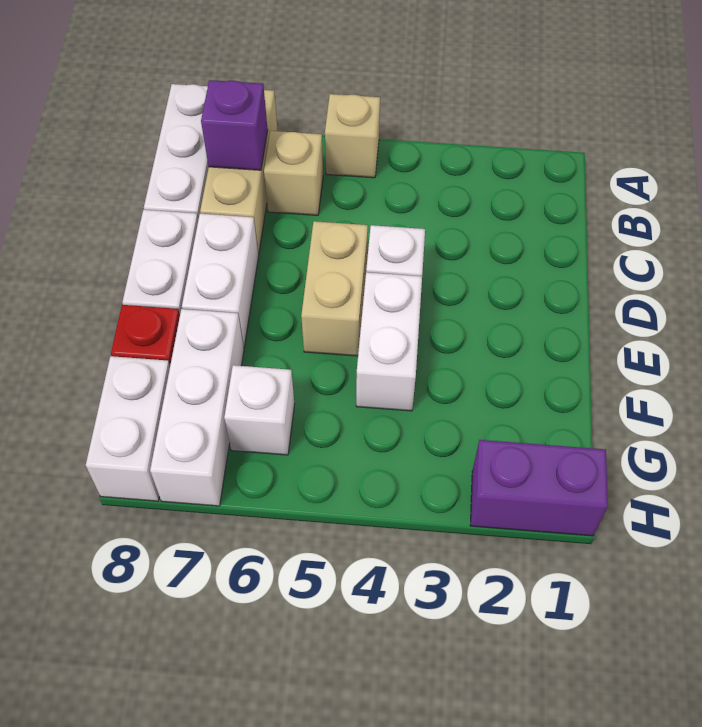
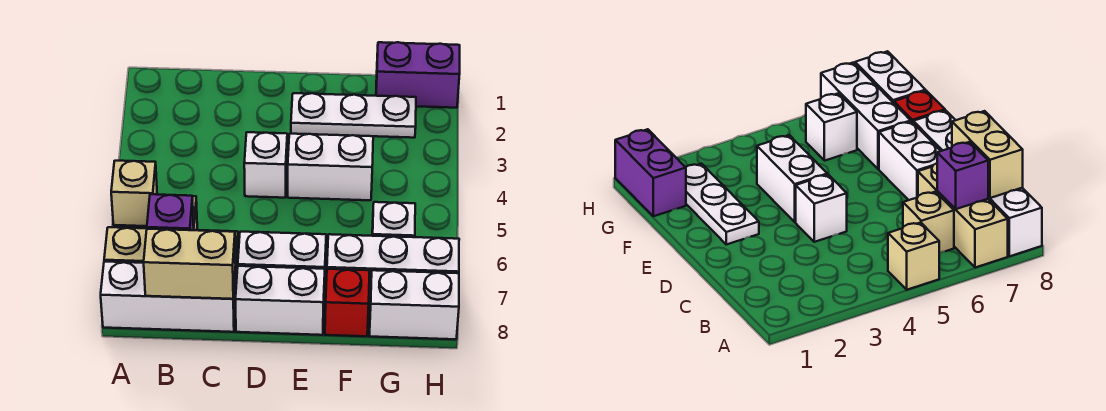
tan 1x2 brick [301,221,368,356] -> tan 1x2 brick moved to [144,229,236,299]
none -> white 1x3 plate [291,93,416,138]
purple 1x2 brick [470,440,608,536] -> purple 1x2 brick turned to [376,42,460,108]

